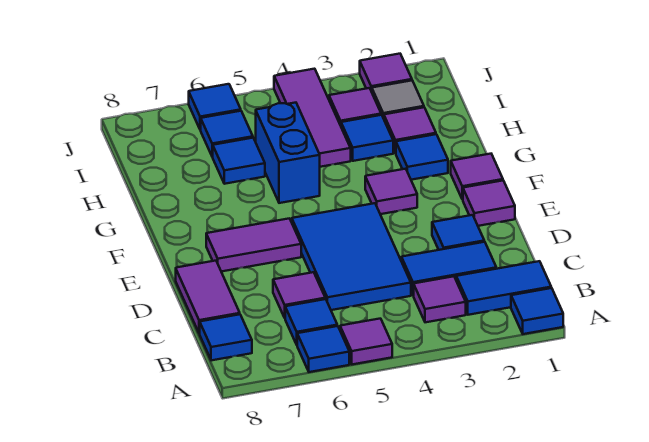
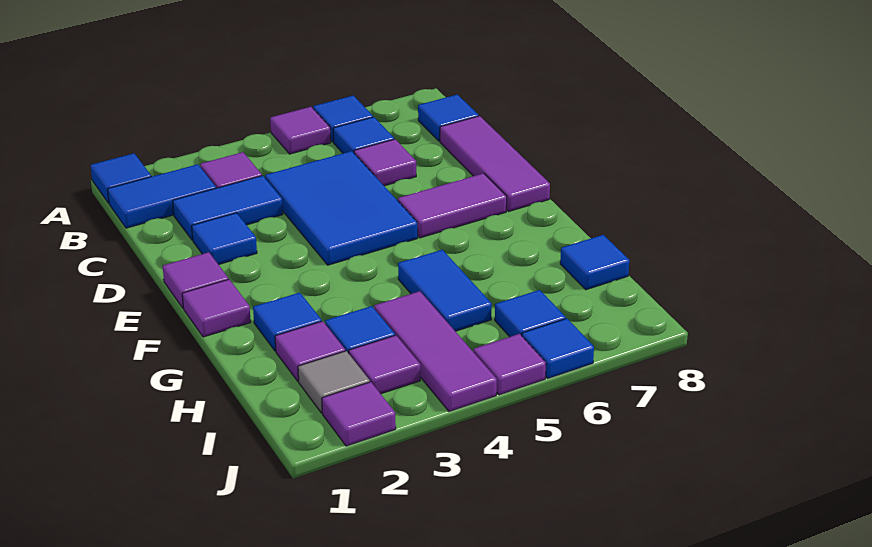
purple 1x2 tile [176,261,240,334] -> purple 1x3 tile [440,116,550,212]
purple 1x1 tile [365,169,417,214] -> purple 1x1 tile moved to [473,334,546,395]
blue 1x2 brick [256,103,320,203] -> blue 1x2 tile [398,250,492,331]
blue 1x1 tile [213,138,265,184] -> blue 1x1 tile moved to [560,235,629,290]

